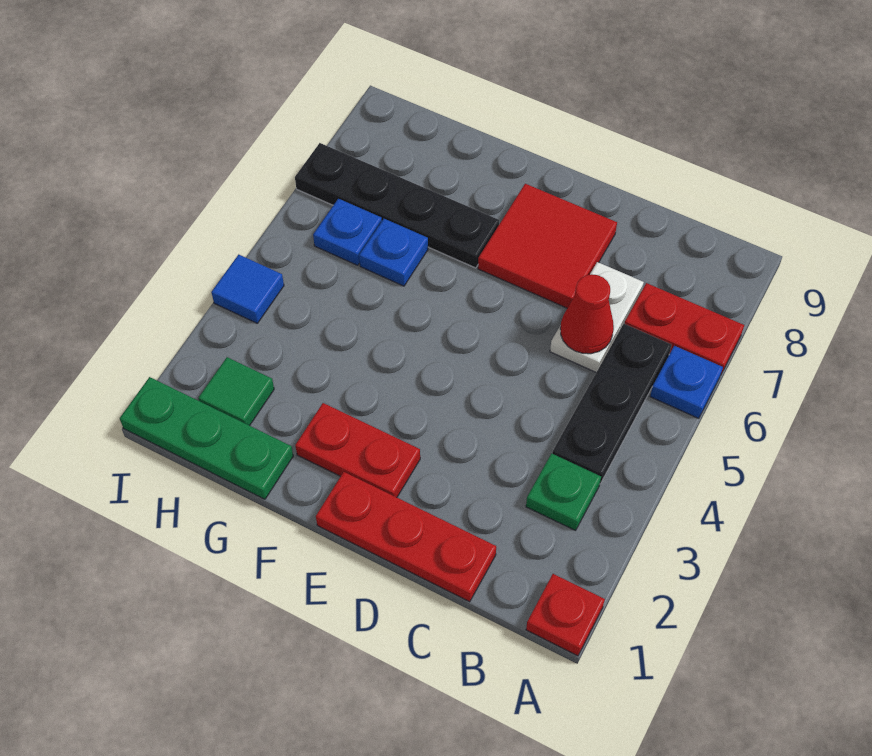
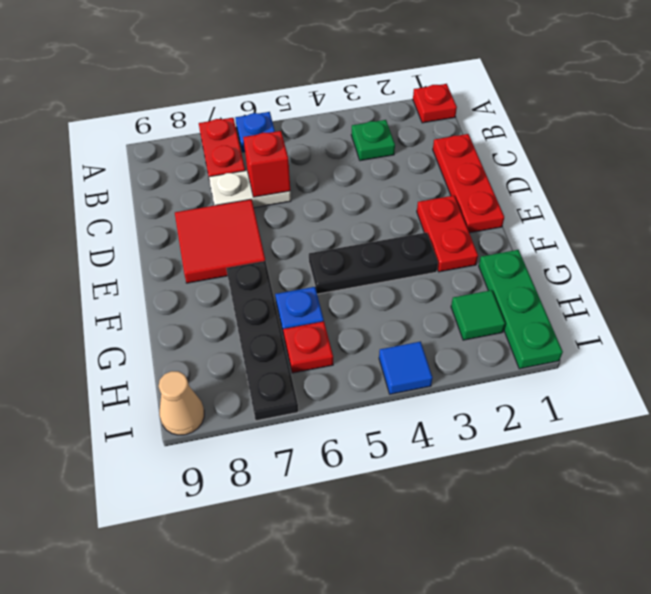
black 1x3 plate [552,324,671,484] -> black 1x3 plate moved to [309,232,438,294]
red 1x1 cone [560,274,614,354] -> red 1x1 brick [243,131,290,197]
blue 1x1 plate [313,199,382,265] -> red 1x1 plate [283,321,333,373]
none -> tan 1x1 cone [159,371,204,435]

